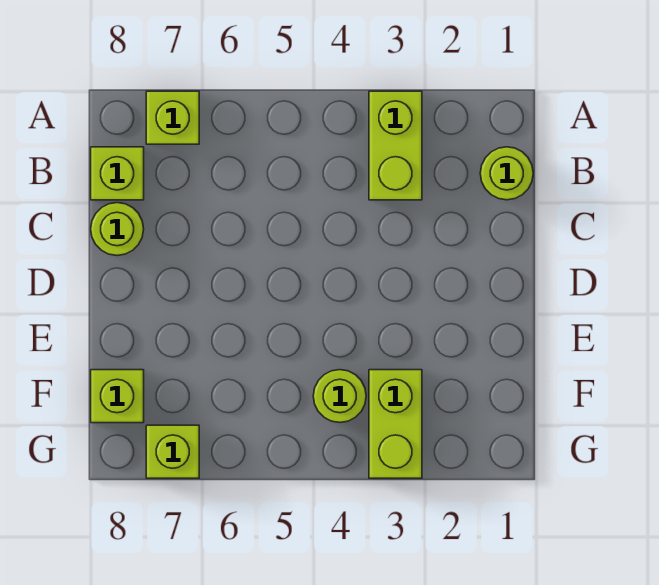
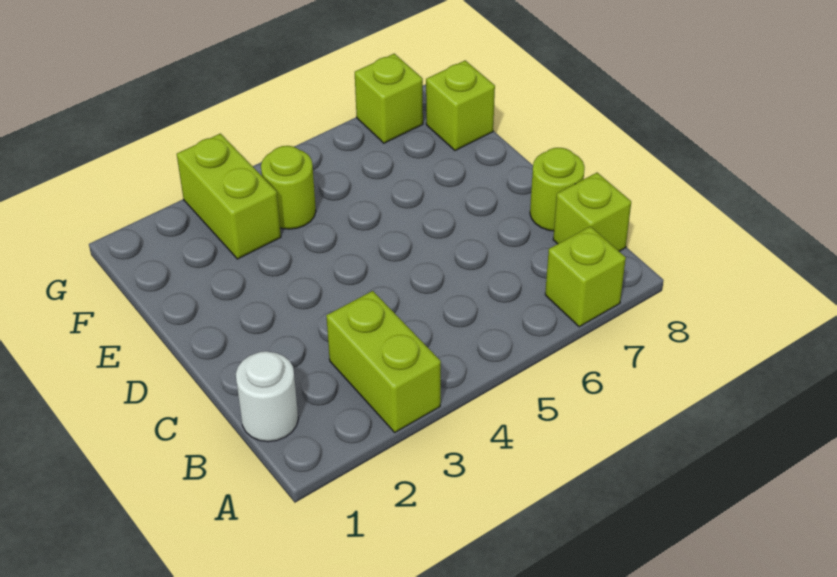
lime 1x1 round brick [480,147,533,200] -> white 1x1 round brick [236,351,298,442]

